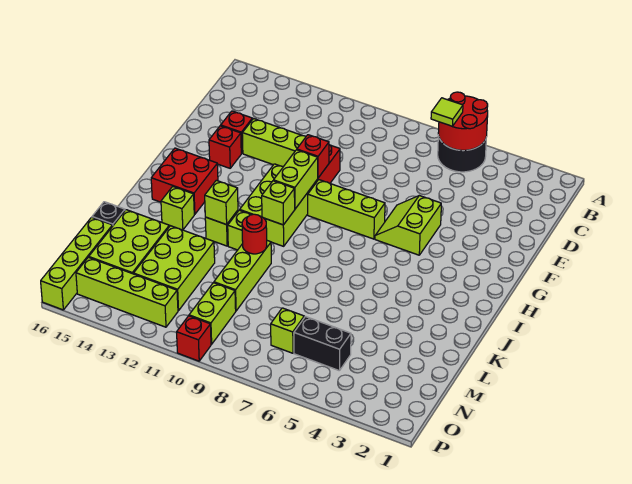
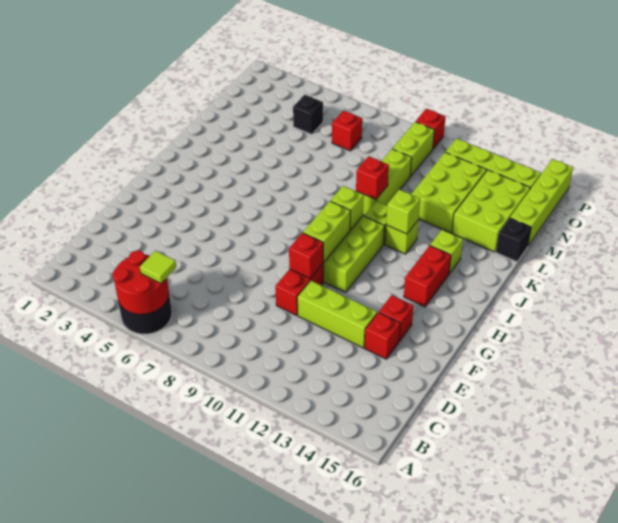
lime 2x2 slope [375,196,441,255] -> none
lime 1x3 brick [308,180,385,239] -> none
red 2x2 brick [151,148,218,214] -> red 1x2 brick [404,246,451,307]
red 1x1 round brick [242,214,267,254] -> red 1x1 brick [356,156,389,200]
black 1x2 brick [294,317,351,371] -> black 1x1 brick [293,95,323,134]
lime 1x1 brick [271,308,304,353] -> red 1x1 brick [332,111,362,151]

